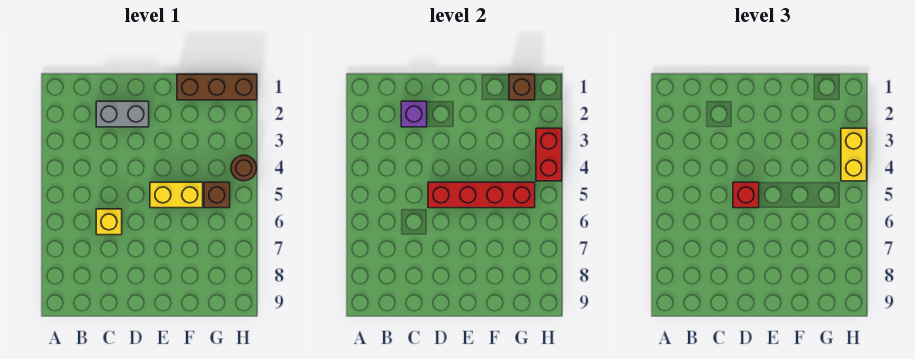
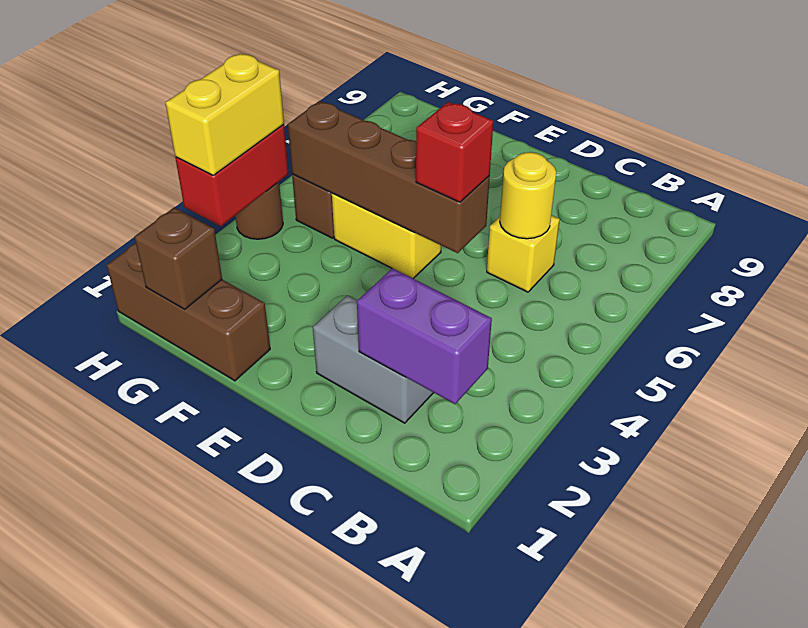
purple 1x1 brick [401,101,427,127] -> purple 1x2 brick [357,268,492,404]
none -> yellow 1x1 round brick [500,152,556,239]
red 1x4 brick [428,182,535,208] -> brown 1x4 brick [288,101,490,253]

